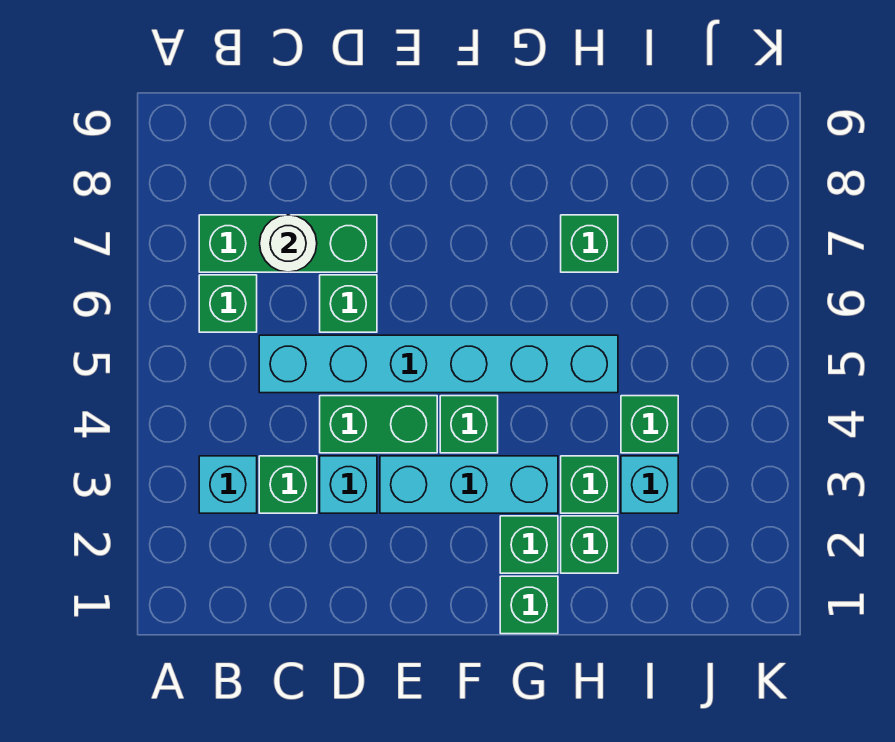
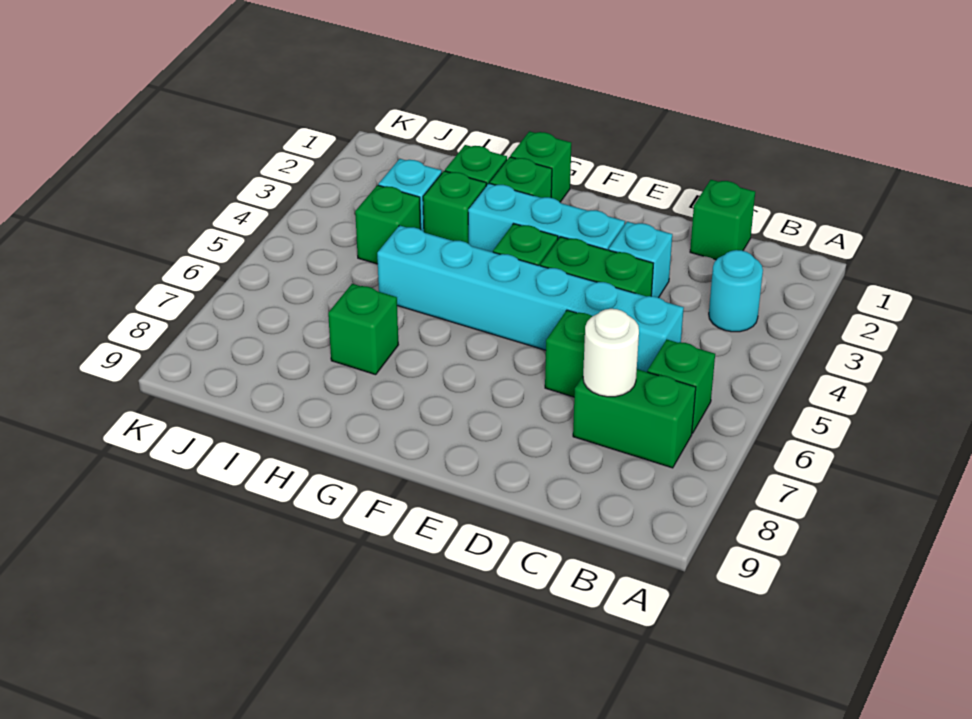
cyan 1x1 brick [199,456,257,513] -> cyan 1x1 round brick [709,250,763,332]
green 1x3 brick [199,215,377,272] -> green 1x2 brick [573,369,696,468]
green 1x1 brick [259,456,317,513] -> green 1x1 brick moved to [690,180,755,260]

